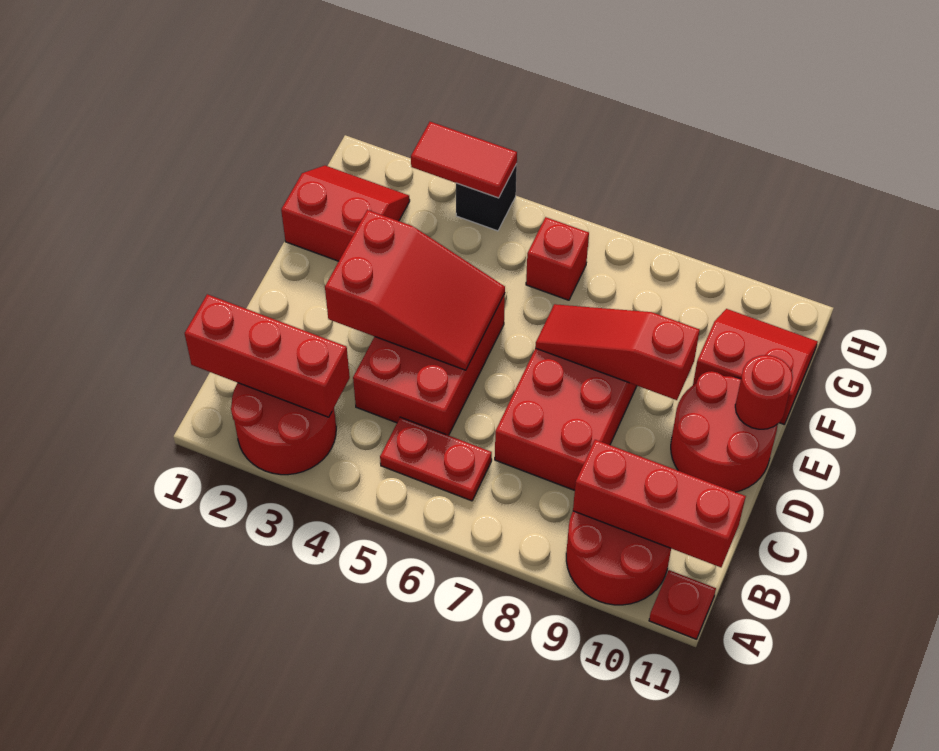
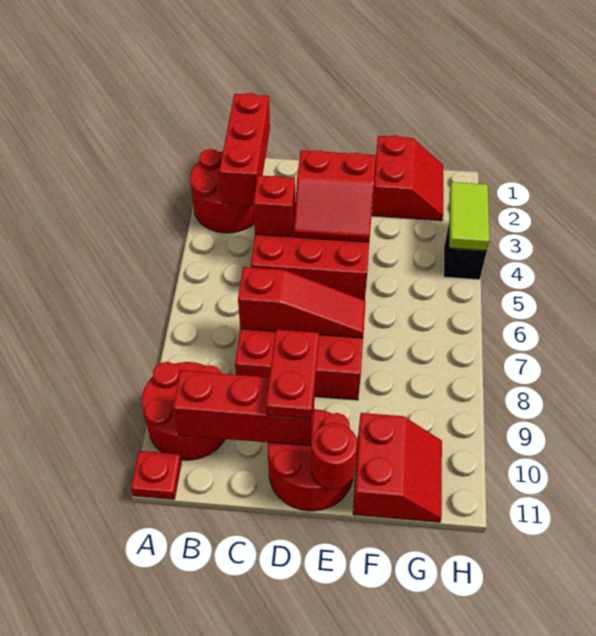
red 1x2 plate [380,417,492,501] -> red 1x2 plate moved to [266,329,319,419]
red 1x3 brick [573,440,746,567] -> red 1x3 brick turned to [173,370,315,446]
red 2x3 slope [325,210,505,370] -> red 2x2 slope [294,150,376,242]
red 1x3 slope [535,304,700,400] -> red 1x3 slope turned to [238,267,366,338]
red 1x1 brick [526,217,589,300] -> red 1x1 brick moved to [253,175,295,237]
red 1x2 tile [411,122,517,198] -> lime 1x2 tile [449,182,489,251]

